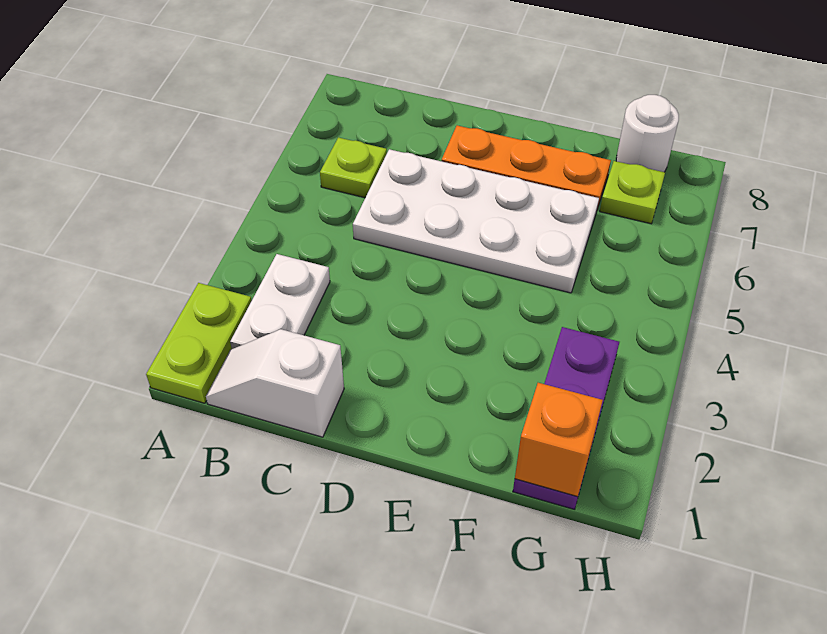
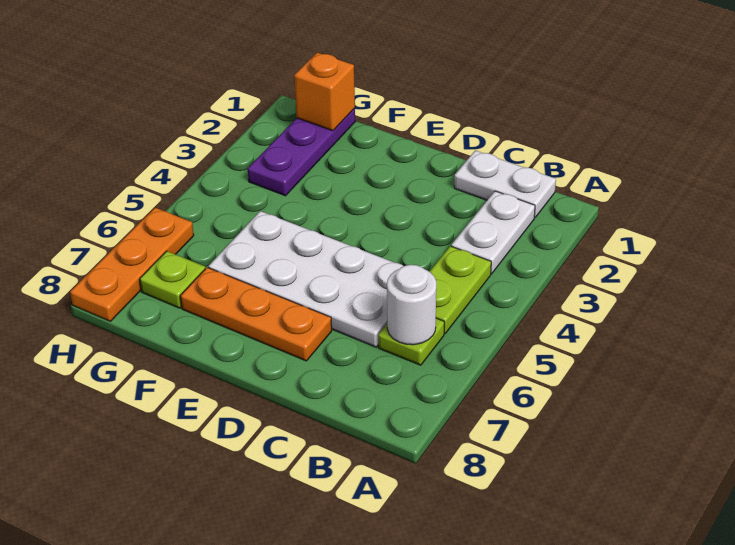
lime 1x2 plate [146,283,252,403] -> lime 1x2 plate moved to [429,246,491,334]
white 1x2 slope [206,329,344,437] -> white 1x2 plate [454,150,556,218]
white 1x1 round brick [616,95,679,172] -> white 1x1 round brick moved to [387,265,436,345]
none -> orange 1x3 plate [70,208,194,321]

